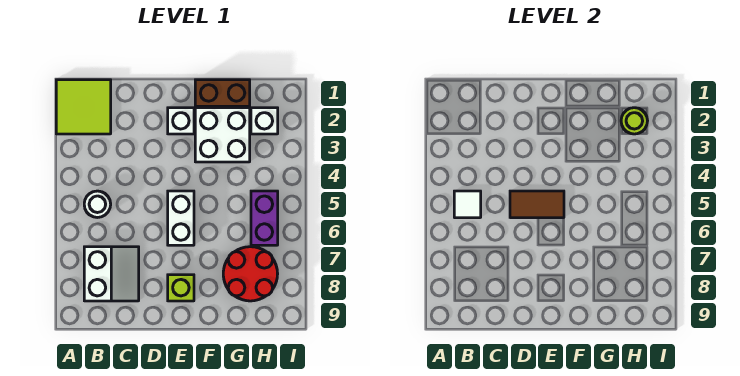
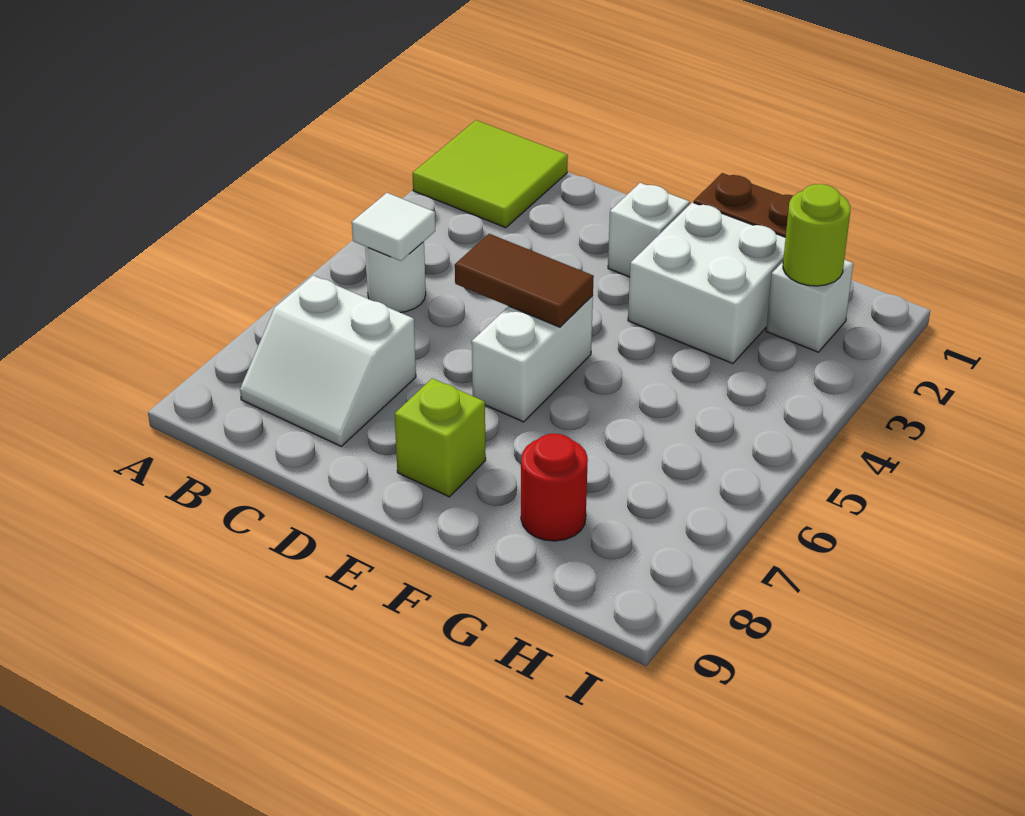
white 2x2 slope [84,247,139,301] -> white 2x2 slope turned to [240,275,416,446]
red 2x2 round brick [223,247,278,301] -> red 1x1 round brick [521,434,588,541]
purple 1x2 brick [251,191,278,245] -> none

